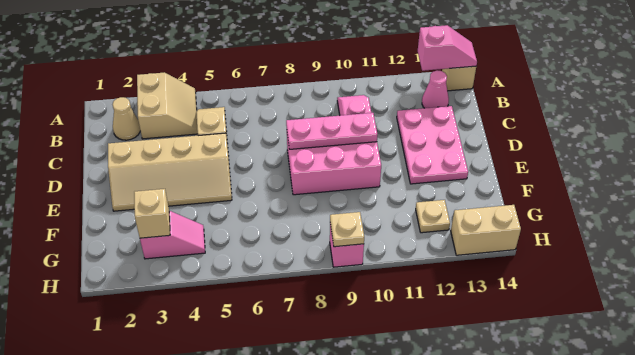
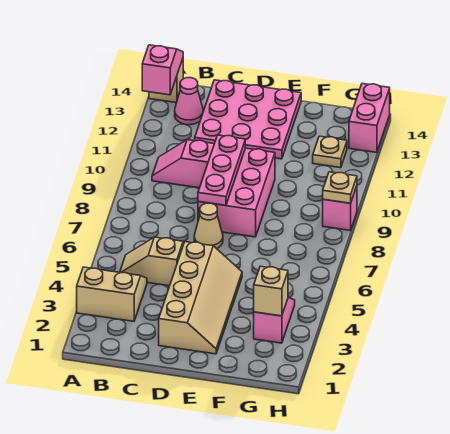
tan 1x1 cone [113,97,140,140] -> tan 1x1 cone moved to [194,203,223,249]
pink 2x3 plate [397,106,468,184] -> pink 3x3 plate [195,80,301,159]
tan 1x2 brick [451,205,521,255] -> pink 1x2 brick [349,84,390,152]

